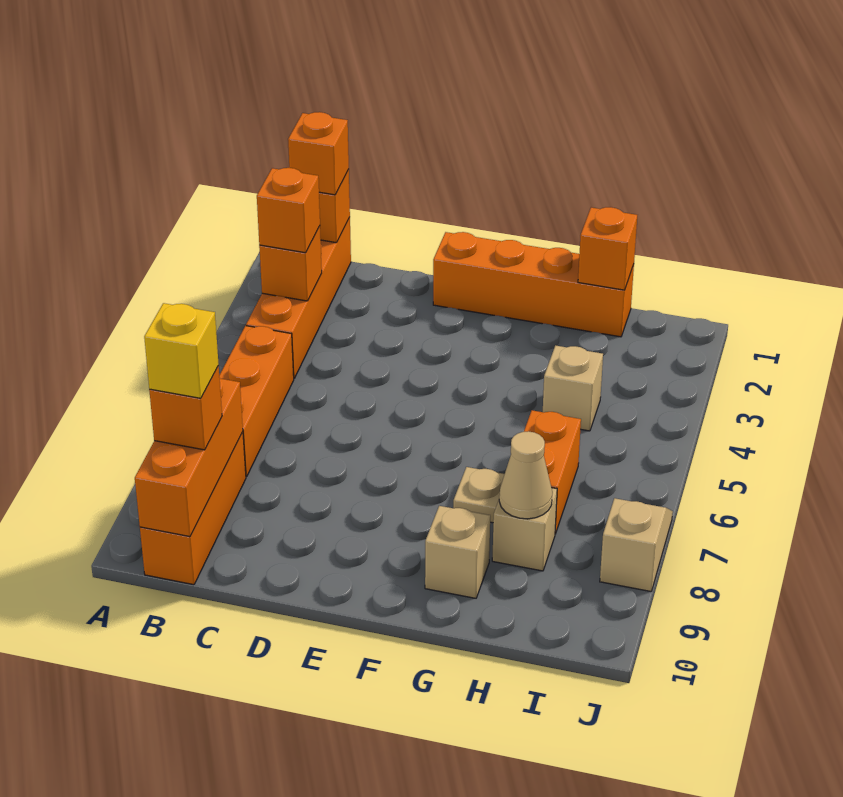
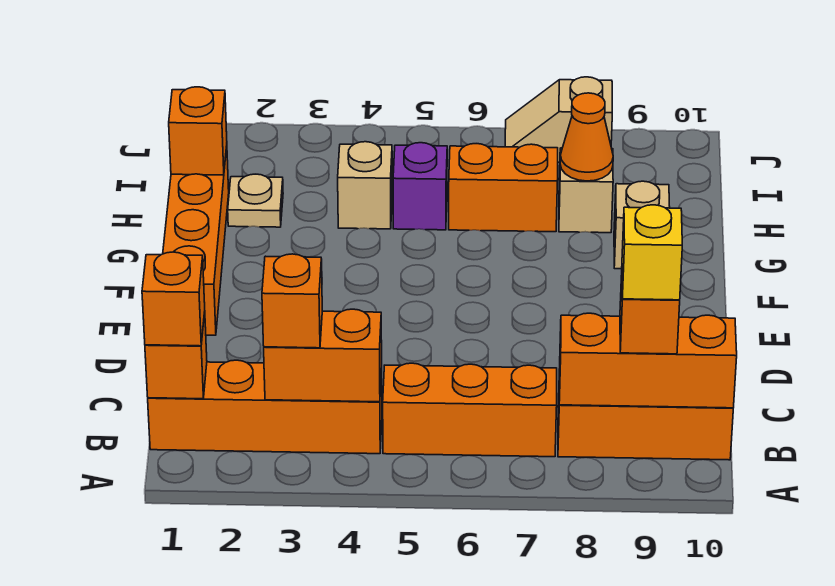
orange 1x1 brick [259,226,322,301] -> orange 1x2 brick [264,309,382,402]
tan 1x1 plate [453,467,505,523] -> tan 1x1 plate moved to [228,174,283,227]
none -> purple 1x1 brick [393,143,447,230]
tan 1x1 cone [499,431,552,519] -> orange 1x1 cone [560,93,613,181]

